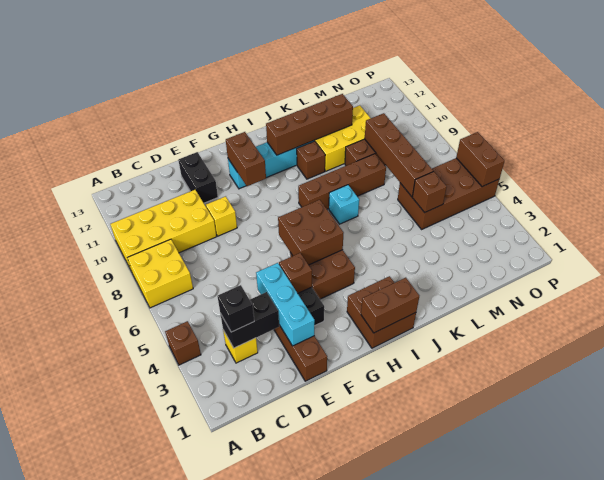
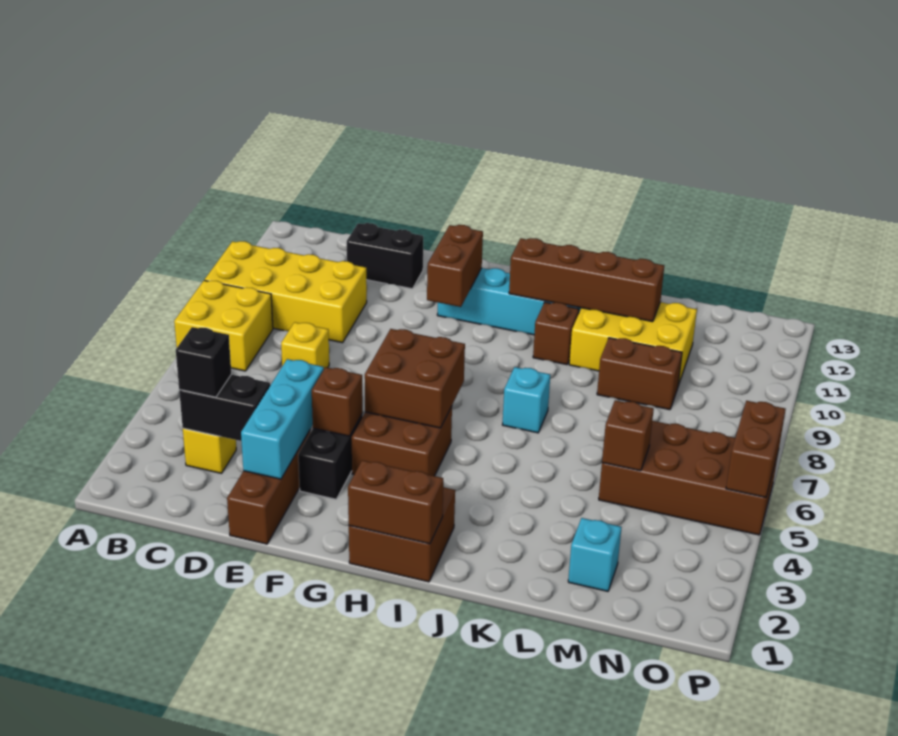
brown 1x1 brick [165,321,201,365] -> none
yellow 1x1 brick [206,196,237,236] -> yellow 1x1 brick moved to [281,322,329,369]
black 1x2 brick [178,152,218,203] -> black 1x2 brick turned to [347,223,423,289]
brown 1x4 brick [298,154,386,209] -> none
none -> cyan 1x1 brick [568,518,622,591]
brown 1x4 brick [365,113,433,197] -> none

